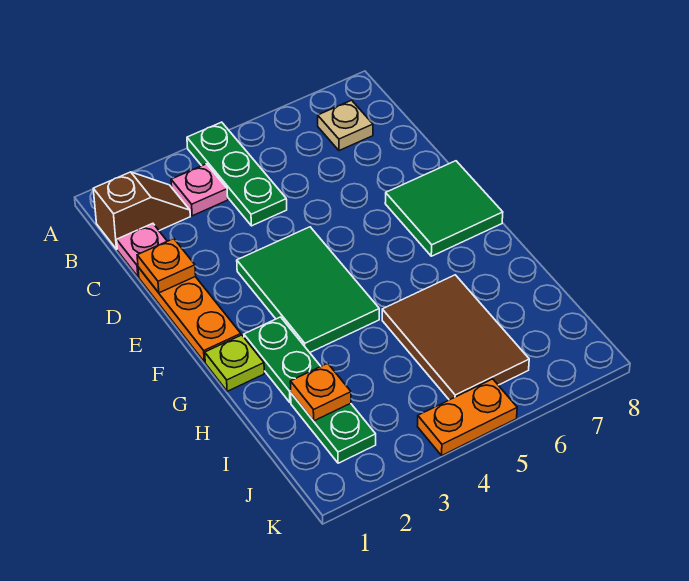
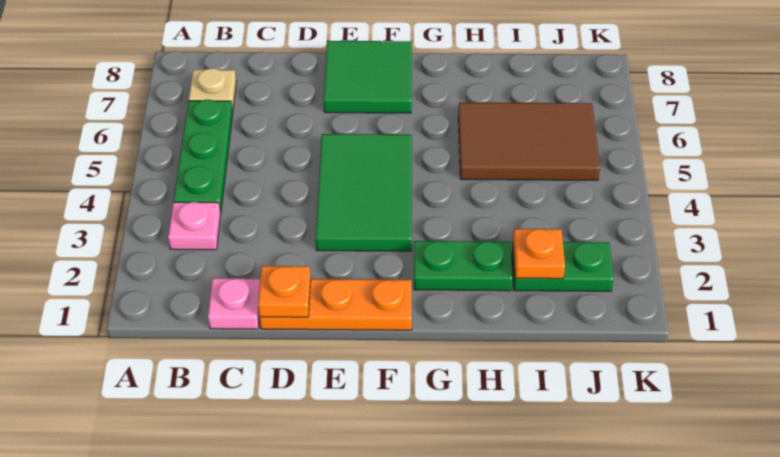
green 1x3 plate [187,122,287,226] -> green 1x3 plate turned to [174,100,233,213]
brown 1x2 slope [93,172,190,249] -> none
green 2x3 tile [237,227,379,352] -> green 2x3 tile turned to [316,134,412,251]
lime 1x1 plate [205,335,264,391] -> none
orange 1x2 plate [418,379,517,455] -> none

